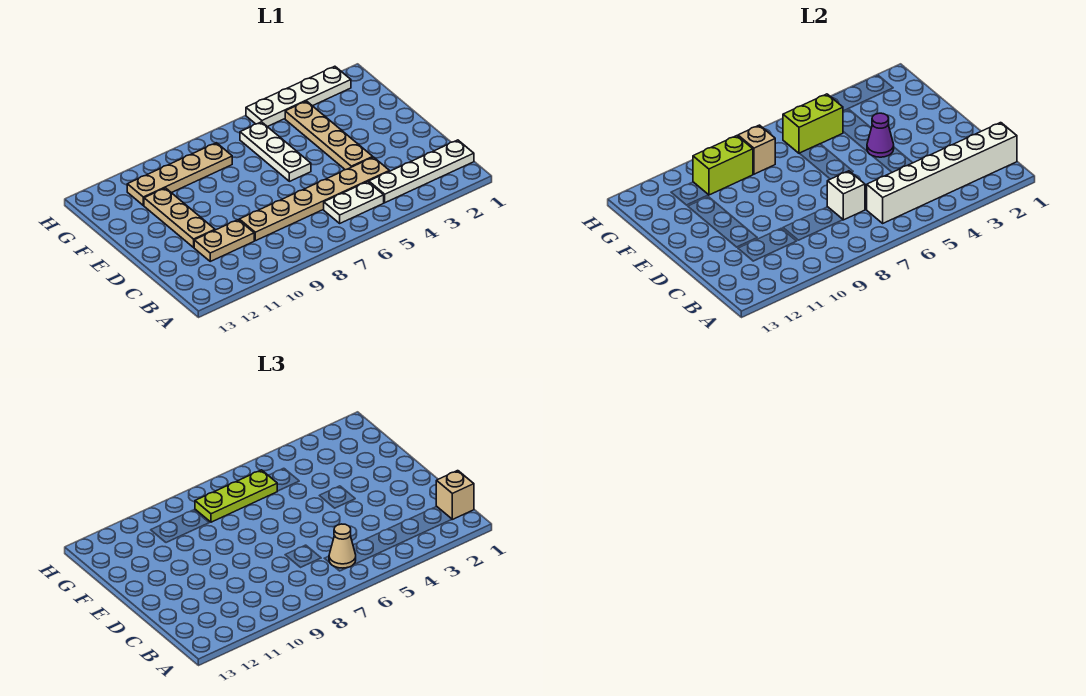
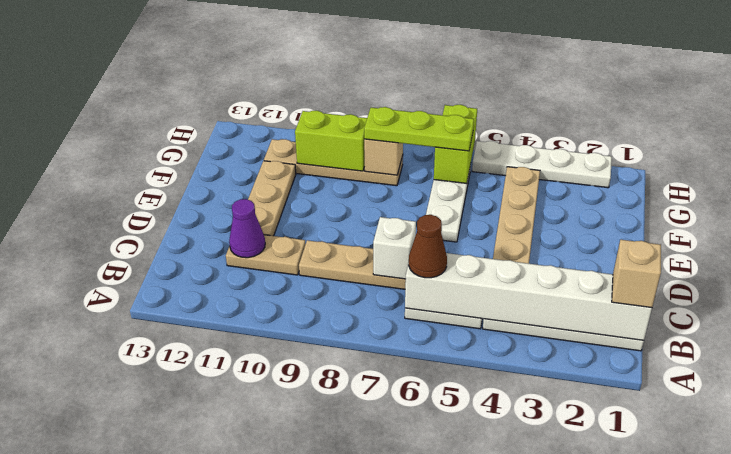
tan 1x1 cone [329,524,356,568] -> brown 1x1 cone [409,215,447,278]
purple 1x1 cone [867,113,894,157] -> purple 1x1 cone moved to [229,199,265,258]
lime 1x2 brick [783,94,843,153] -> lime 1x2 brick turned to [434,105,477,183]

